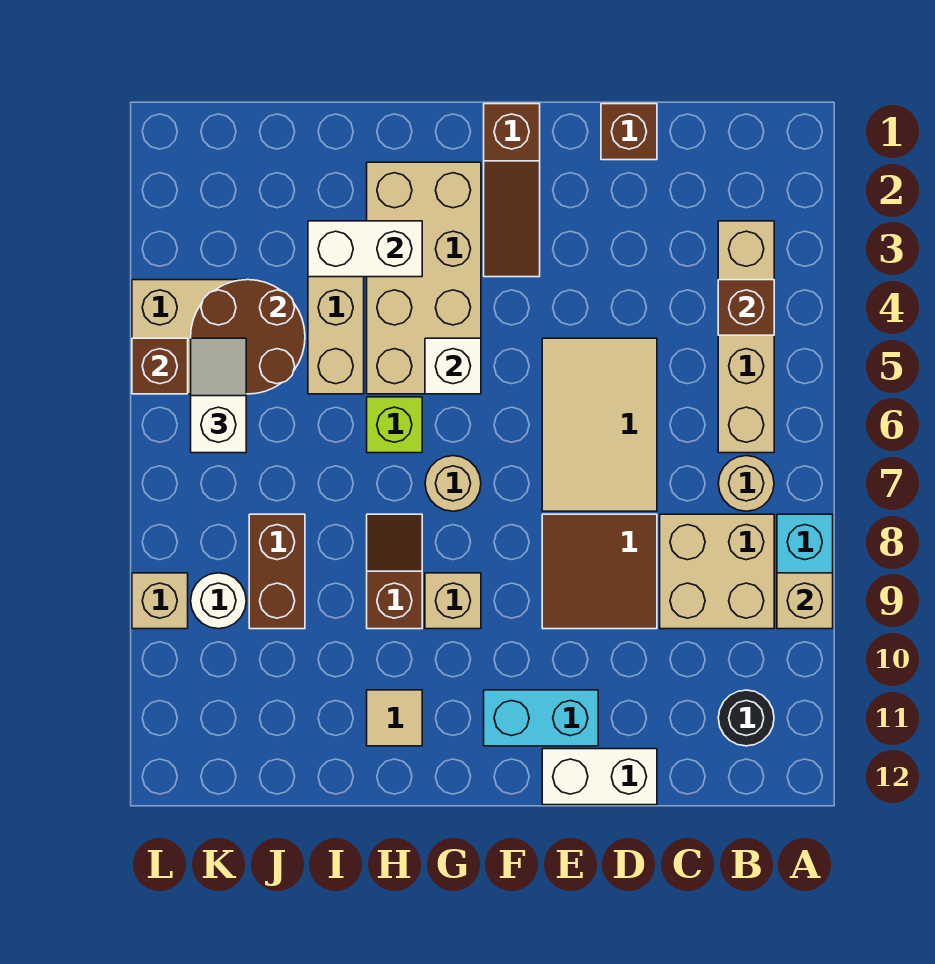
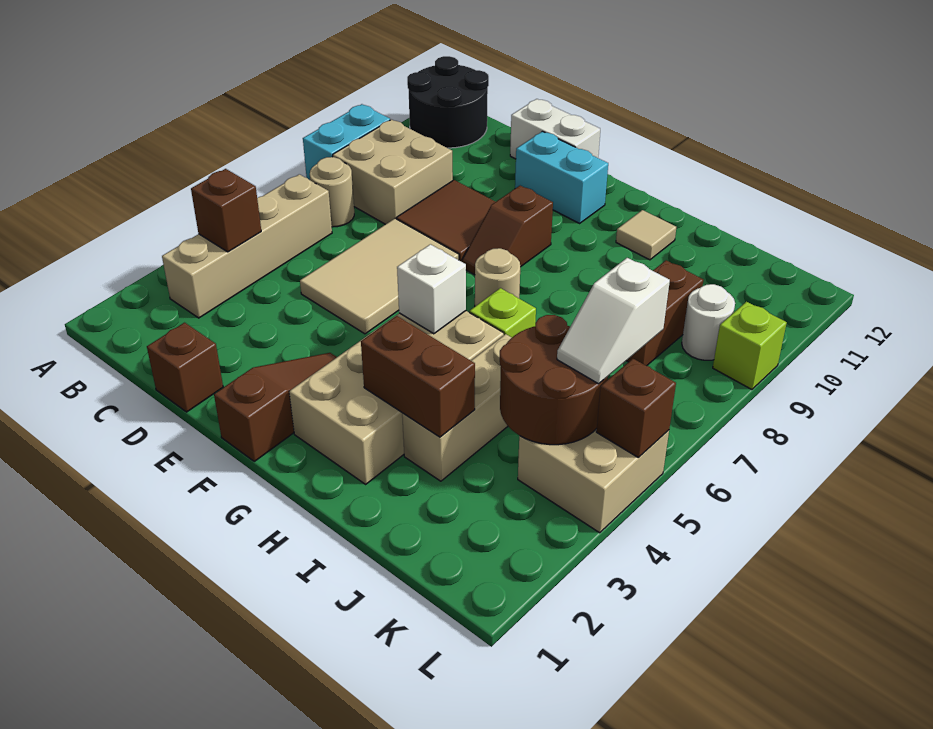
tan 1x1 brick [777,573,833,629] -> none
black 1x1 round brick [718,690,774,746] -> black 2x2 round brick [407,56,489,148]
tan 1x1 brick [425,573,481,629] -> none
white 1x2 brick [308,221,422,277] -> brown 1x2 brick [361,316,475,437]
brown 1x2 slope [367,514,422,629] -> brown 1x2 slope moved to [462,186,553,275]
tan 1x1 brick [132,573,188,629] -> lime 1x1 brick [713,302,787,390]

